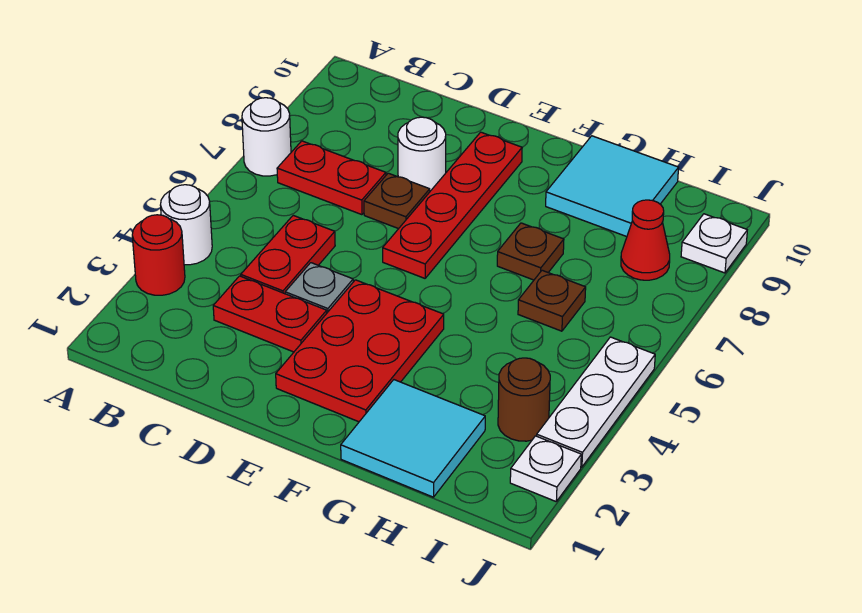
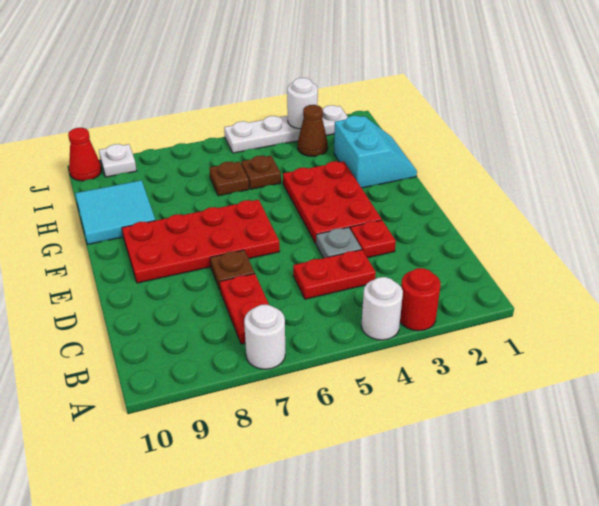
red 1x2 plate [213,276,327,352] -> red 1x1 plate [350,220,396,258]
white 1x1 round brick [398,117,446,191] -> white 1x1 round brick moved to [287,78,318,129]
red 2x3 plate [276,280,444,422] -> red 2x3 plate turned to [283,161,382,243]
red 1x4 plate [383,132,522,278] -> red 2x4 plate [122,200,280,283]
cyan 2x2 tile [341,380,485,497] -> cyan 2x2 slope [334,116,417,188]
brown 1x1 plate [497,223,564,280] -> brown 1x1 plate moved to [241,156,281,189]
brown 1x1 round brick [498,358,550,441] -> brown 1x1 cone [298,105,328,156]
red 1x1 cone [621,200,670,280] -> red 1x1 cone moved to [68,128,101,181]

